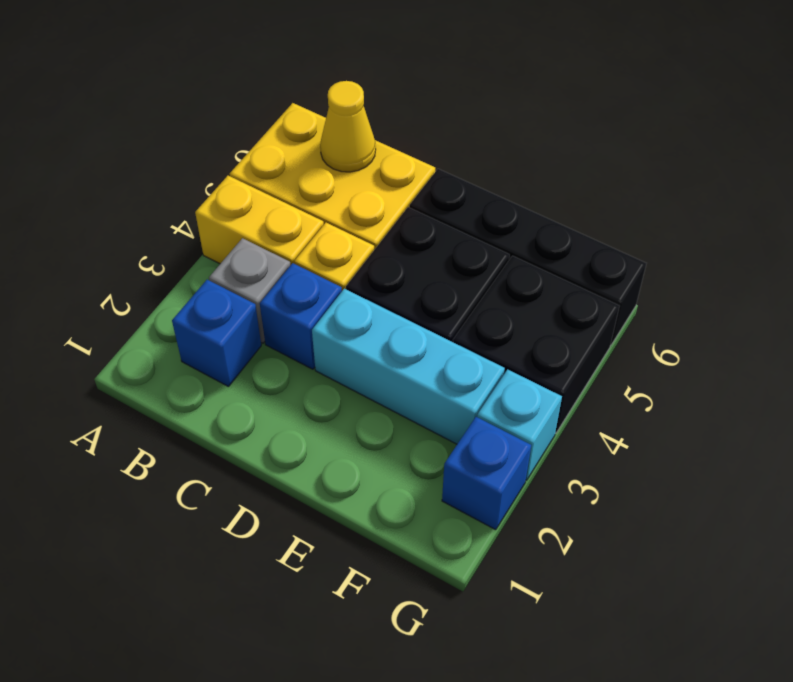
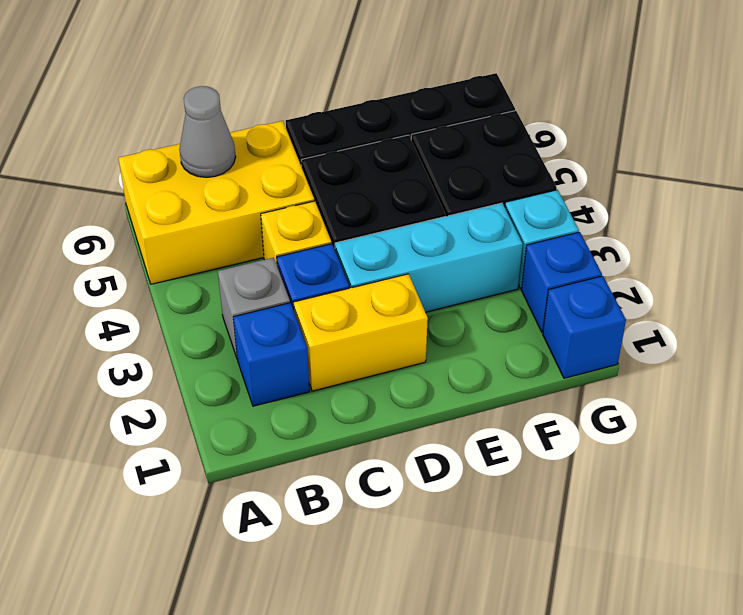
yellow 1x2 brick [195,176,324,265] -> yellow 1x2 brick moved to [294,274,428,391]
yellow 1x1 cone [320,81,376,172] -> grey 1x1 cone [179,86,236,177]
none -> blue 1x1 brick [543,276,626,378]

